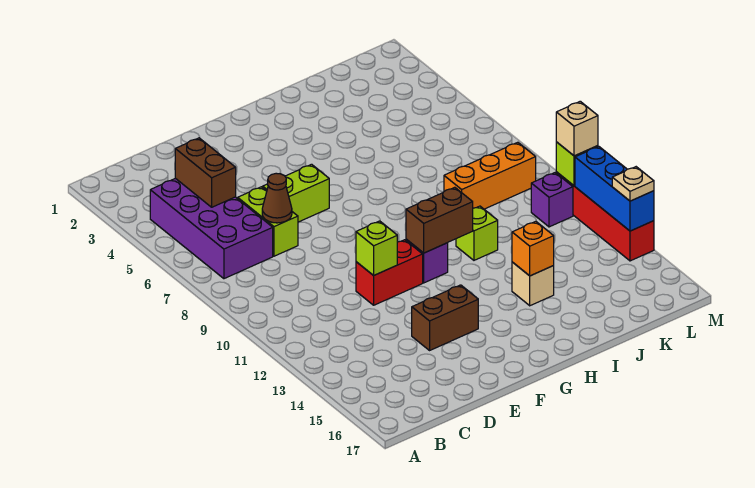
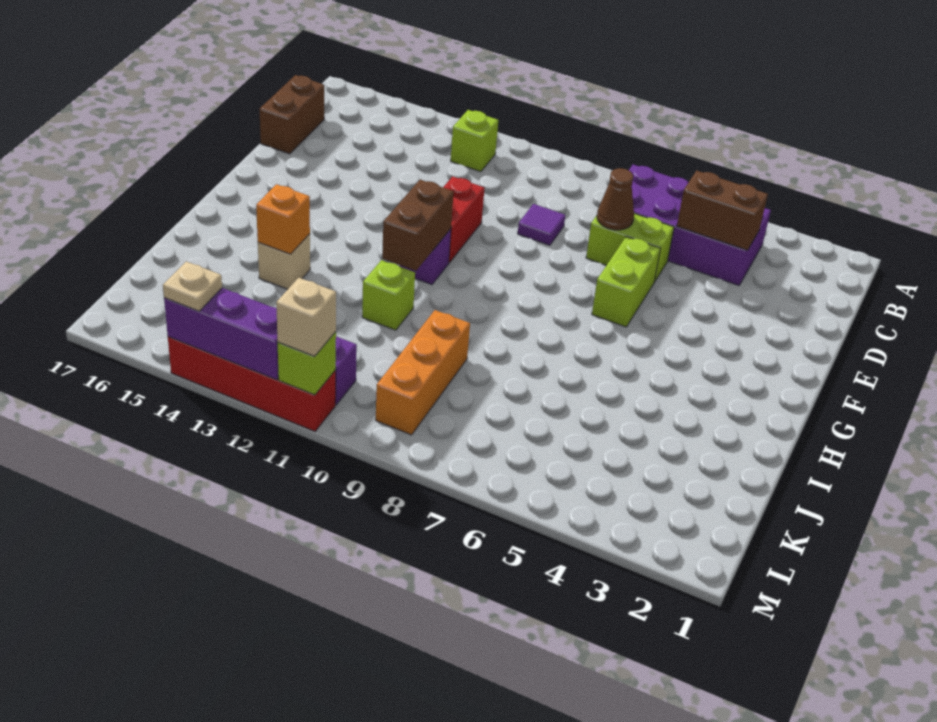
none -> purple 1x1 tile [518,204,565,245]
lime 1x1 brick [356,221,397,275] -> lime 1x1 brick moved to [451,110,498,172]
brown 1x2 brick [412,285,478,350] -> brown 1x2 brick moved to [259,75,324,154]
blue 1x3 brick [575,146,654,231] -> purple 1x3 brick [164,288,279,379]

